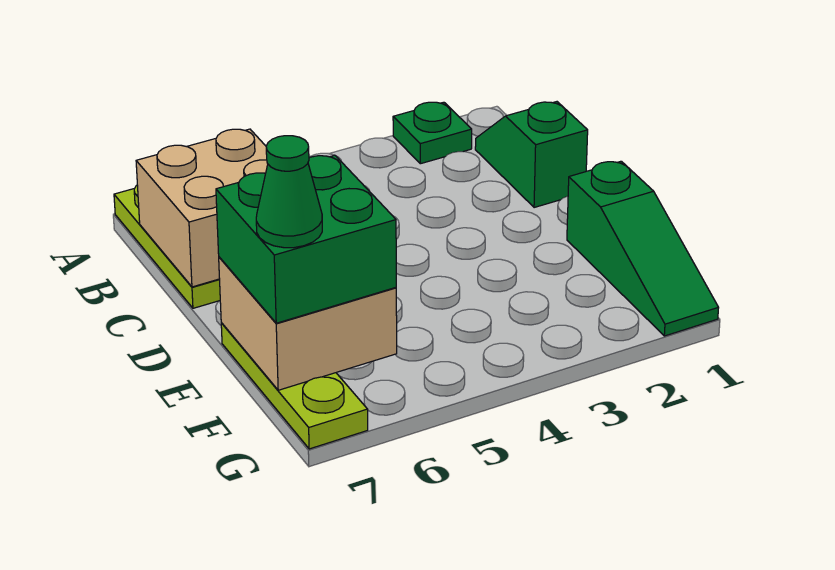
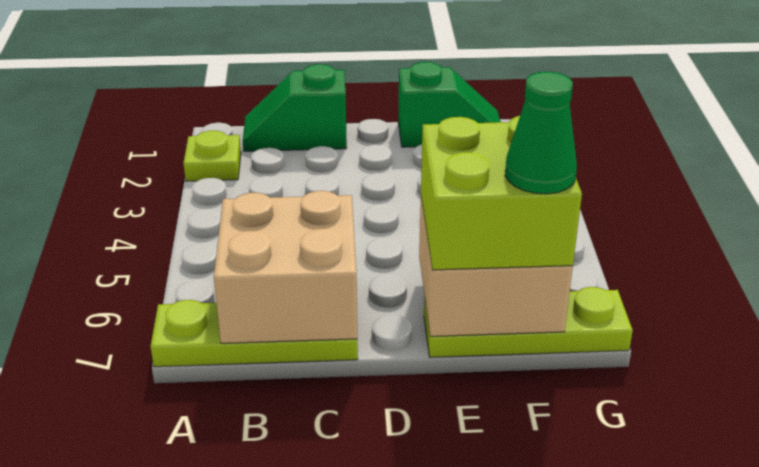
green 1x1 plate [393,102,472,164] -> lime 1x1 plate [184,130,241,181]
green 1x3 slope [567,161,719,336] -> green 1x2 slope [398,62,500,147]
green 2x2 brick [216,155,396,323] -> lime 2x2 brick [421,116,582,270]

